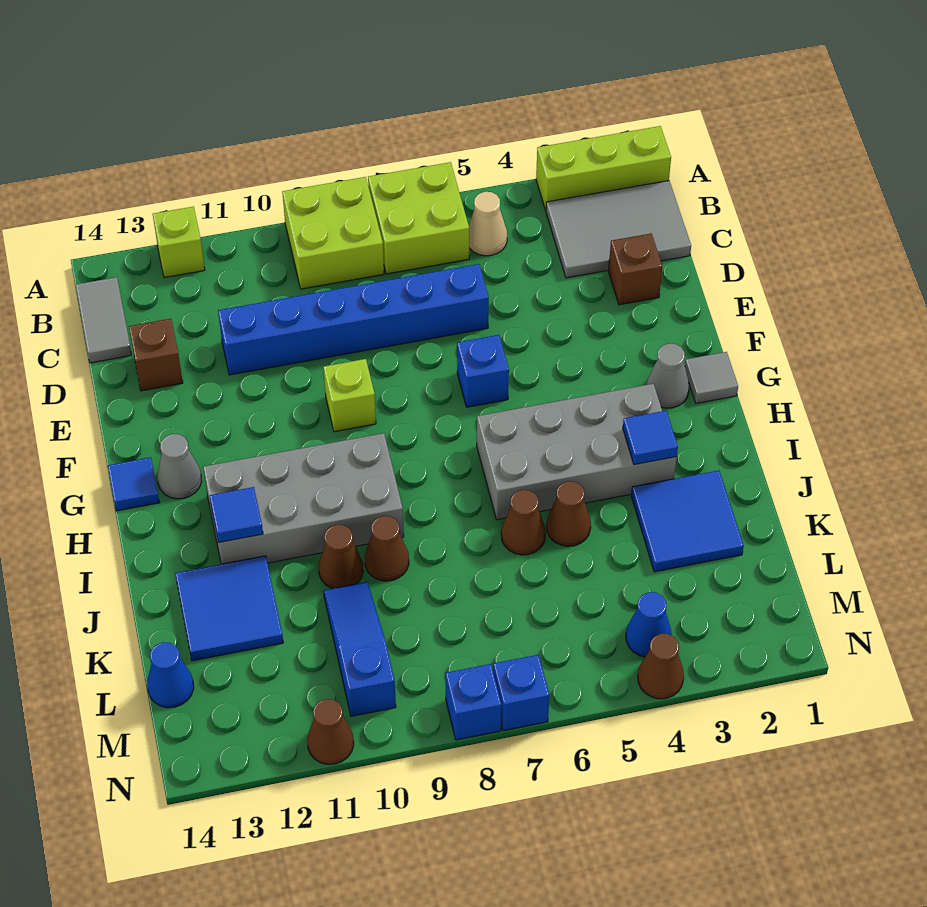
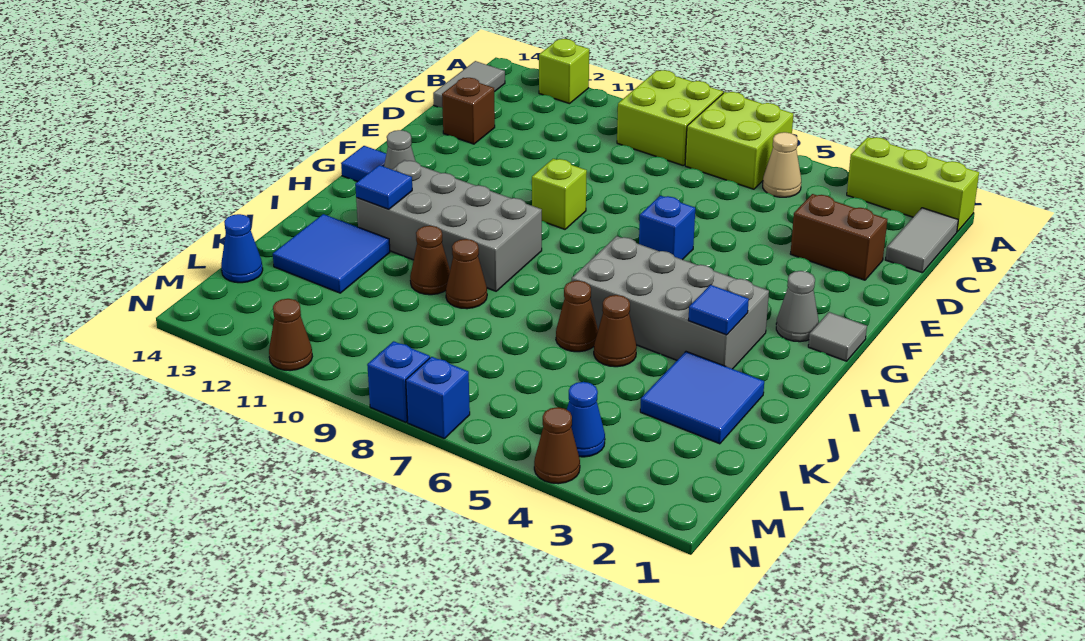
grey 2x3 tile [546,181,691,278] -> grey 1x2 tile [886,208,958,273]
brown 1x1 brick [609,233,662,305] -> brown 1x2 brick [790,194,887,280]
blue 1x6 brick [218,264,489,375] -> none
blue 1x3 slope [324,582,396,716] -> none

